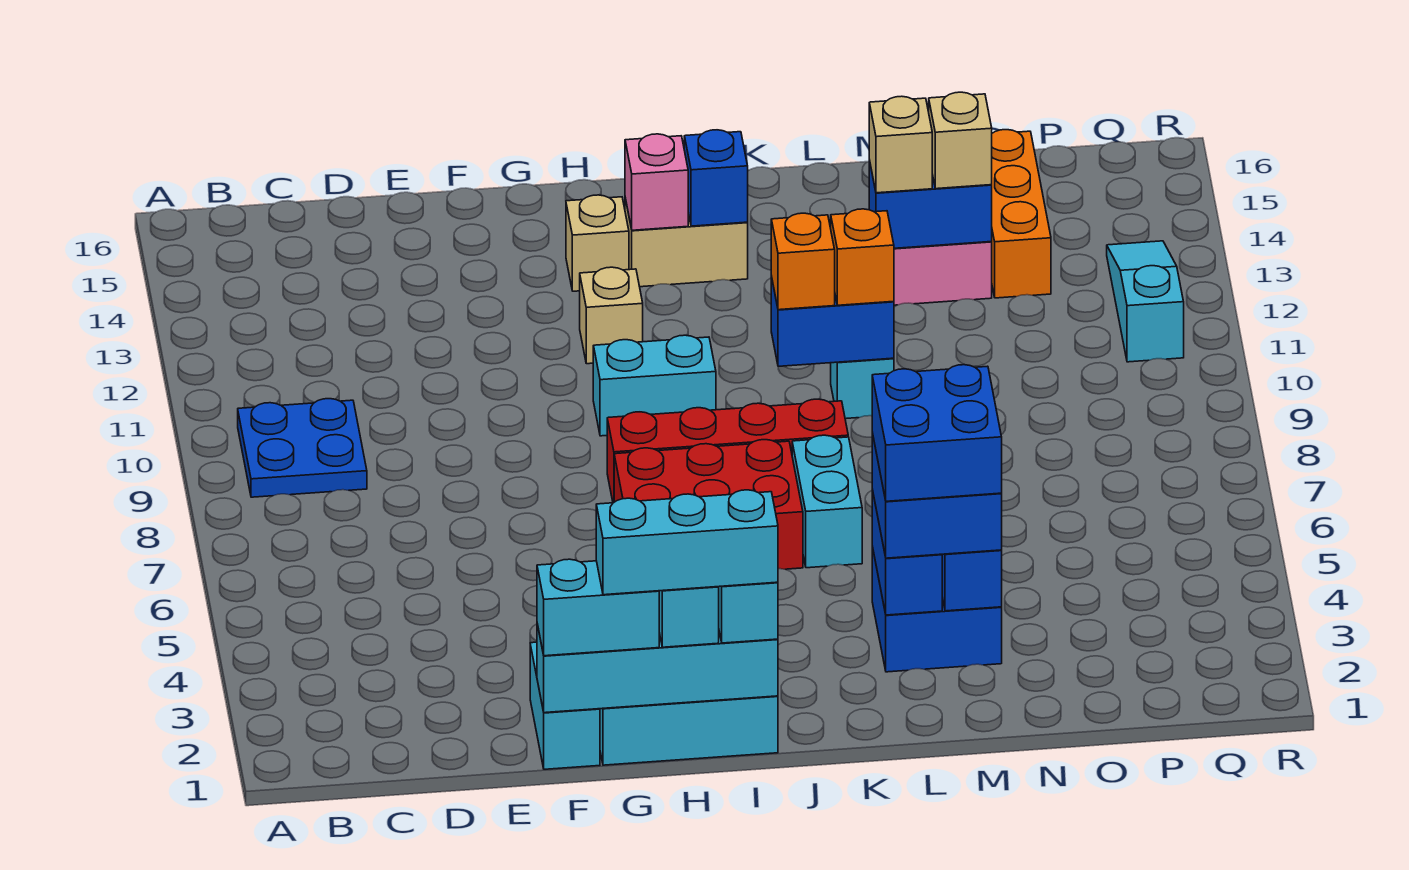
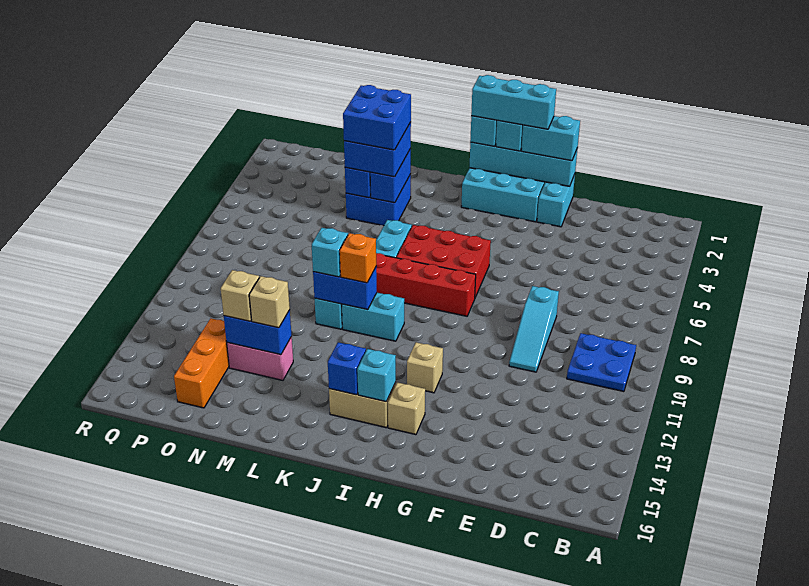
cyan 1x2 brick [593,335,716,436] -> cyan 1x2 brick moved to [342,293,404,341]
pink 1x1 brick [625,134,688,230] -> cyan 1x1 brick [357,349,396,402]
orange 1x1 brick [831,209,894,305] -> cyan 1x1 brick [312,228,348,277]
cyan 1x3 slope [1107,241,1184,362] -> cyan 1x3 slope moved to [509,286,559,372]

